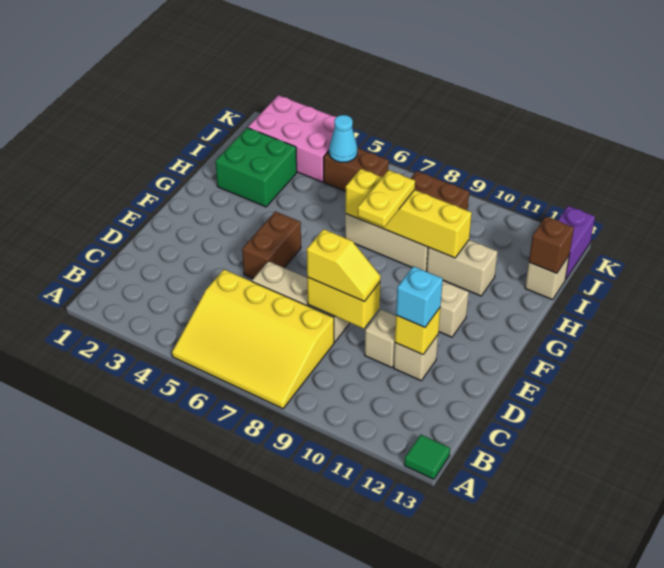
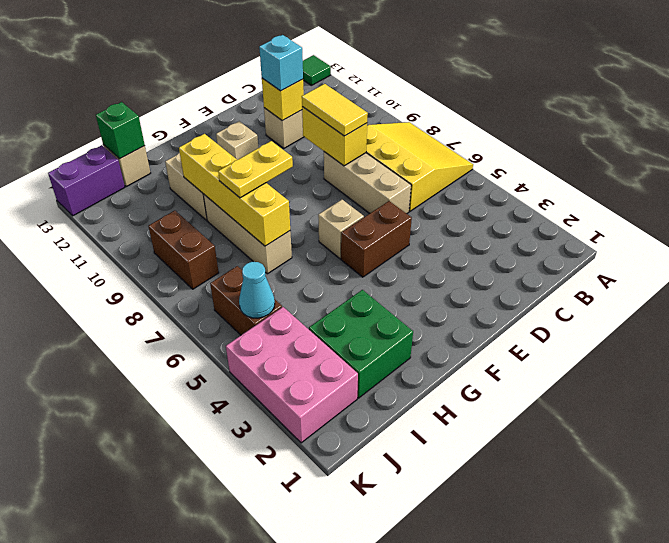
yellow 3x4 slope [172,270,334,409] -> yellow 3x3 slope [366,122,473,211]
yellow 1x2 slope [307,229,381,302] -> yellow 1x2 tile [302,84,368,136]
tan 1x1 brick [365,310,396,368] -> tan 1x1 brick moved to [318,200,364,259]
brown 1x1 brick [529,217,574,273] -> green 1x1 brick [96,102,145,159]

